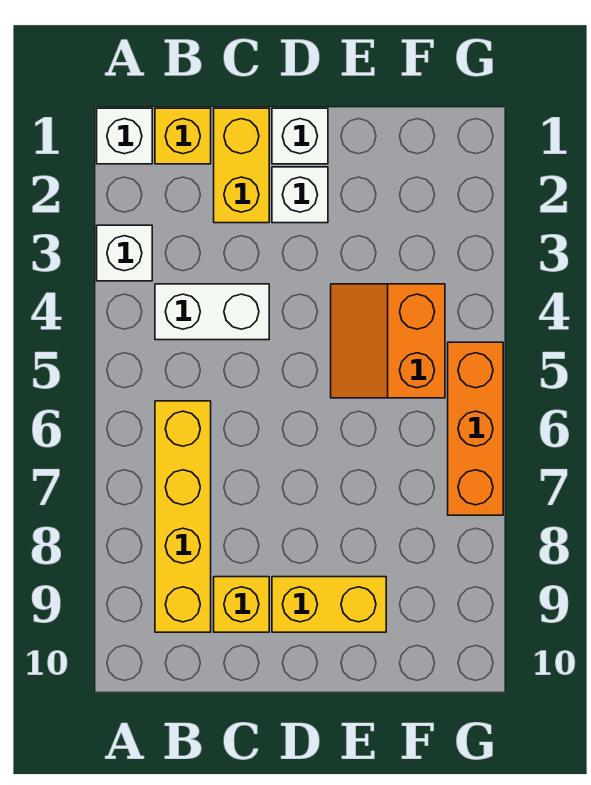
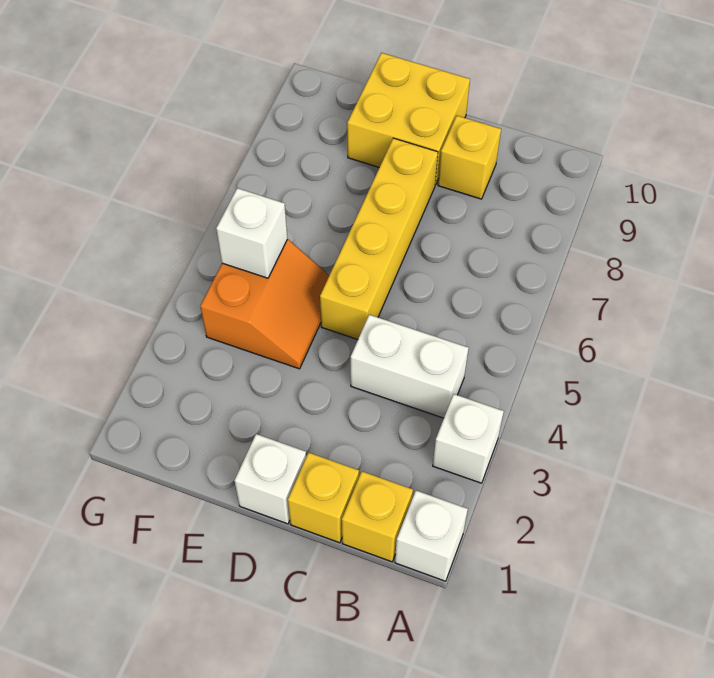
yellow 1x4 brick [155,401,211,632] -> yellow 1x4 brick moved to [320,138,438,340]
yellow 1x2 brick [214,108,269,223] -> yellow 1x1 brick [288,453,359,543]
white 1x1 brick [272,167,328,223] -> white 1x1 brick moved to [216,188,287,278]
yellow 1x2 brick [272,577,386,632] -> yellow 2x2 brick [347,53,470,185]
orange 1x3 brick [448,342,503,515] -> none

